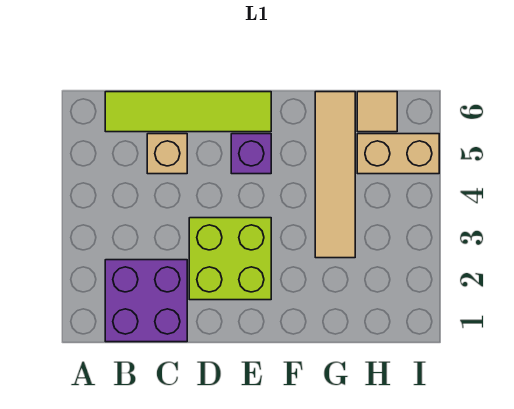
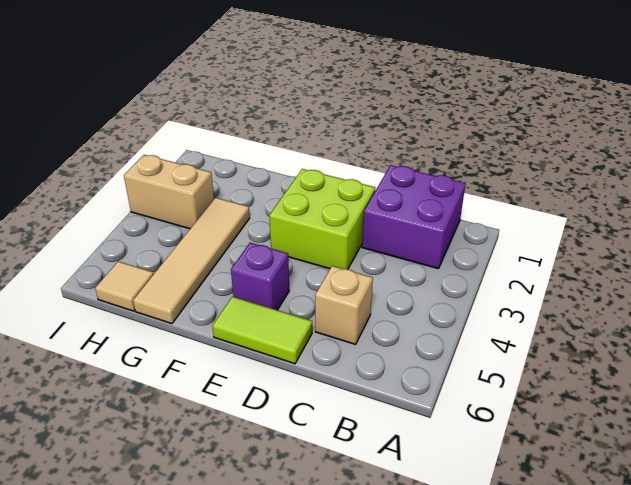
lime 1x4 tile [105,92,271,132] -> lime 1x2 tile [212,297,312,364]
tan 1x2 brick [357,134,439,174] -> tan 1x2 brick moved to [124,155,214,229]

